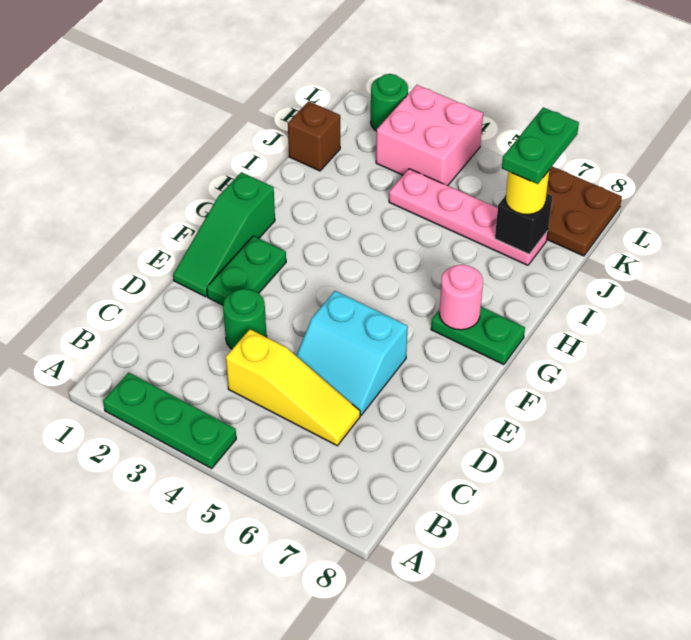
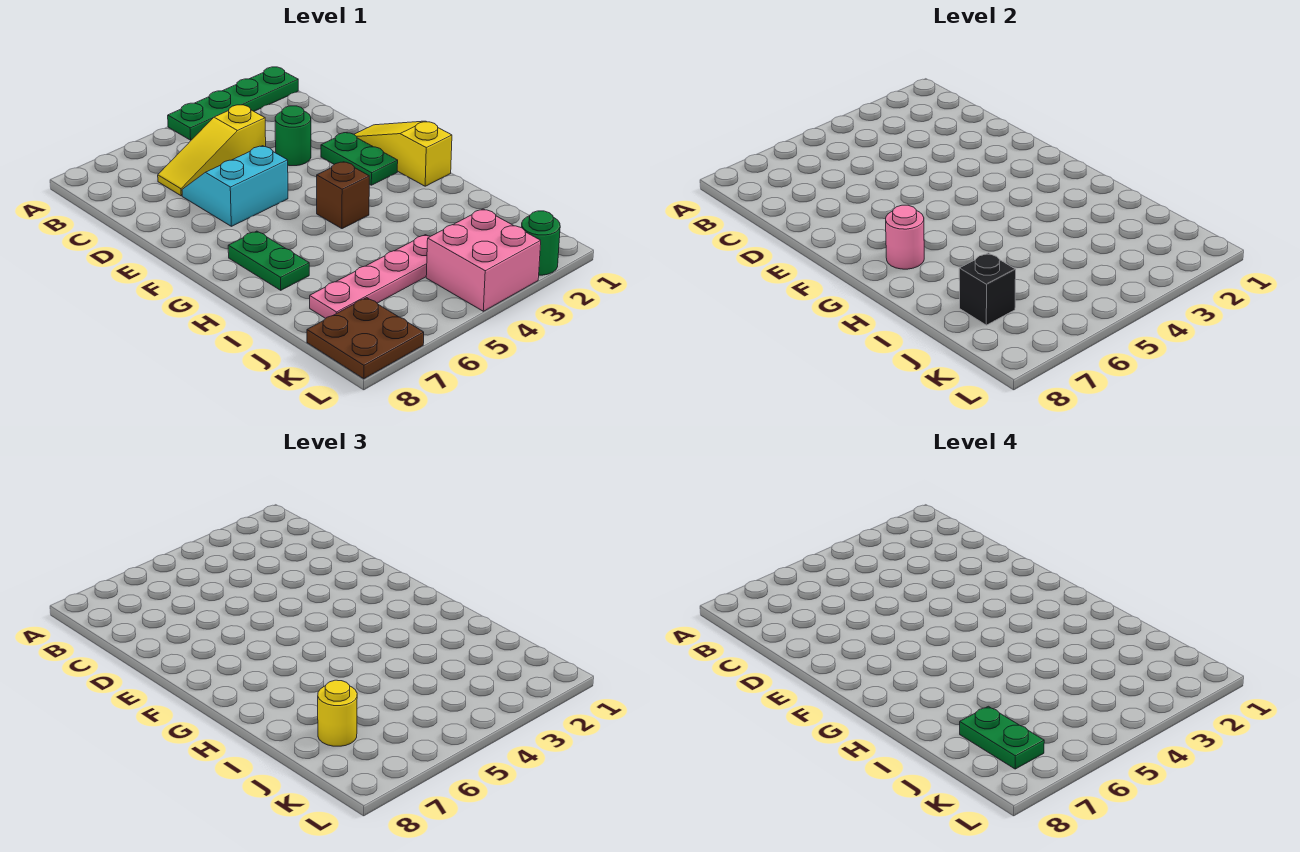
green 1x3 plate [103,373,236,468] -> green 1x4 plate [168,67,298,140]
green 1x3 slope [173,172,275,297] -> yellow 1x3 slope [354,121,452,186]
green 1x2 plate [431,307,525,365] -> green 1x2 plate turned to [228,231,309,290]
brown 1x1 brick [288,101,340,171] -> brown 1x1 brick moved to [317,162,369,229]

